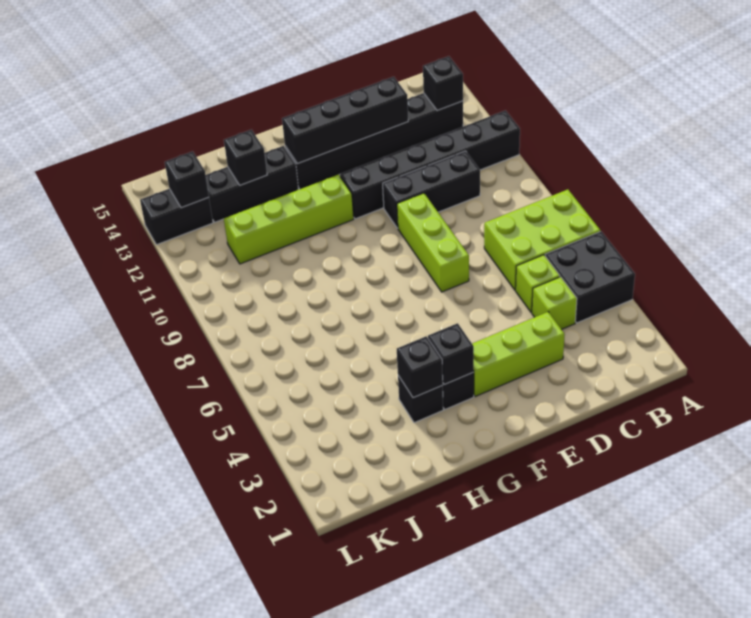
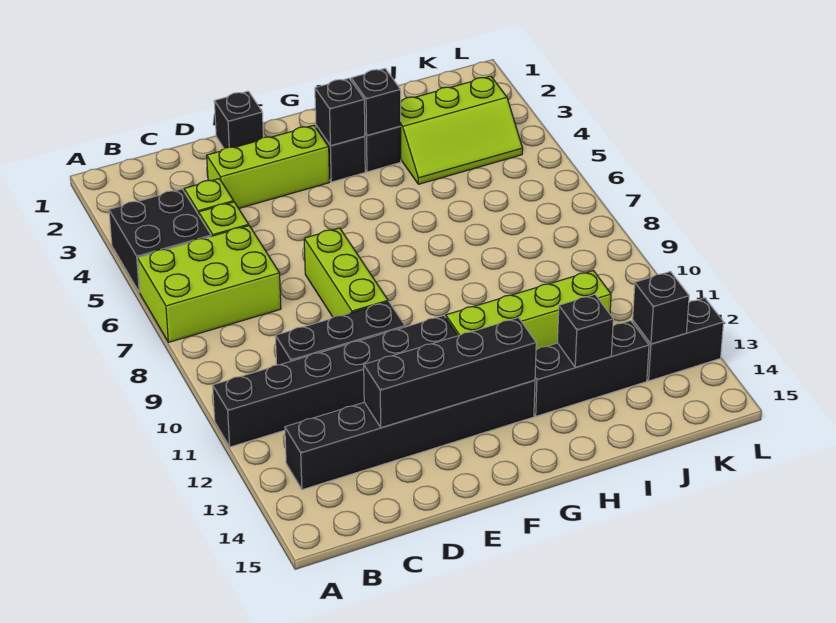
black 1x1 brick [423,56,463,111] -> black 1x1 brick moved to [214,91,263,149]
none -> lime 2x3 slope [400,76,523,184]

